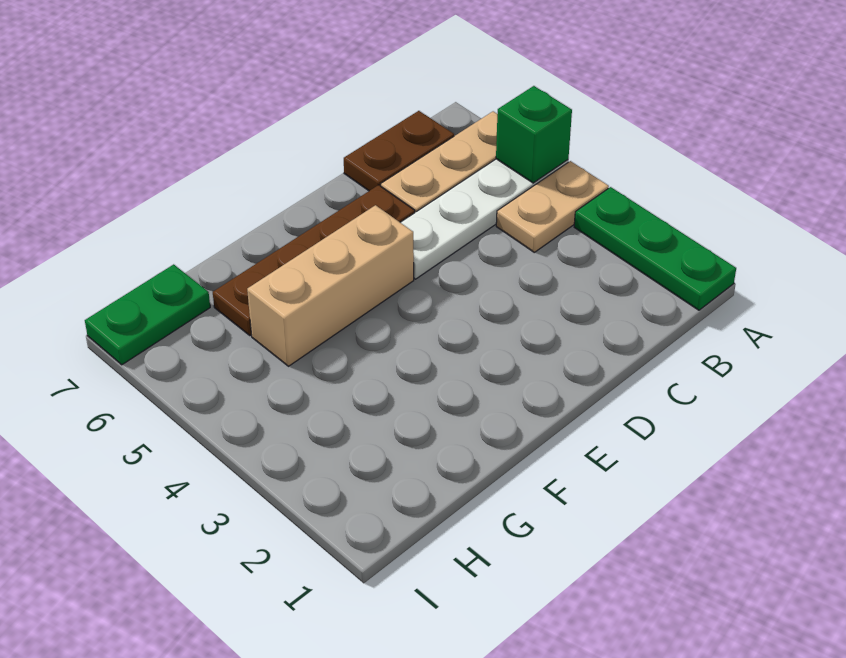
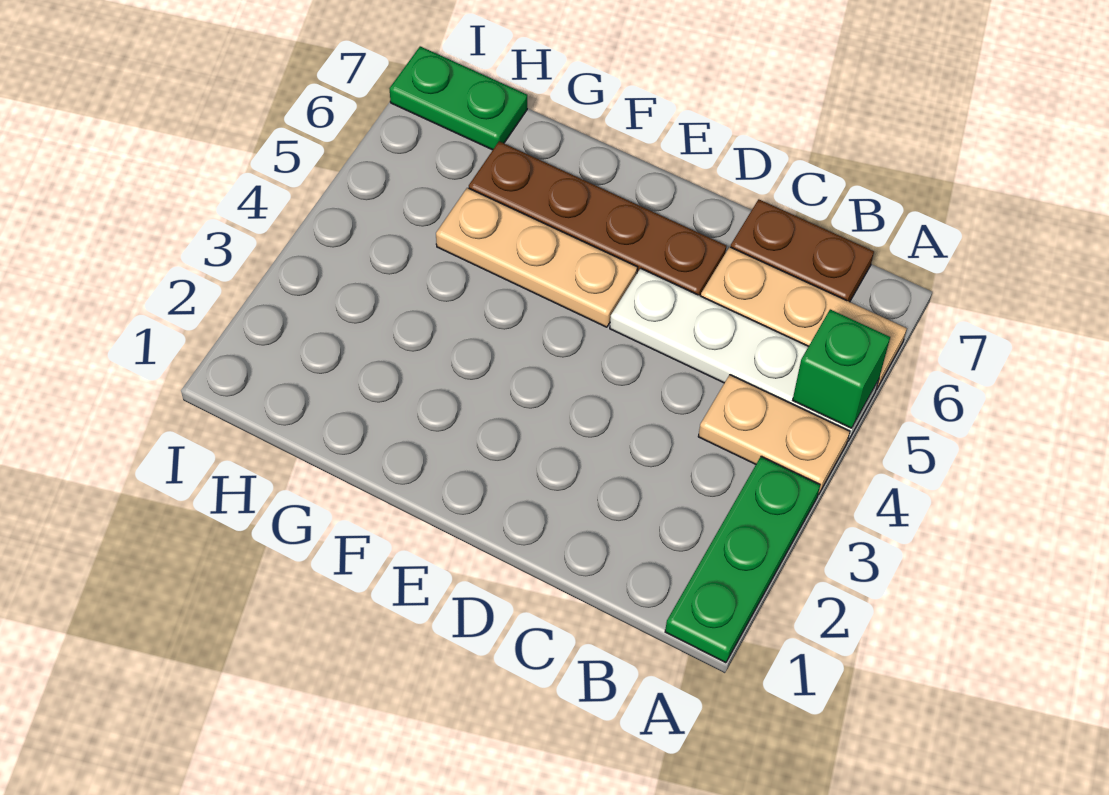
tan 1x3 brick [247,205,414,366] -> tan 1x3 plate [436,188,637,327]

